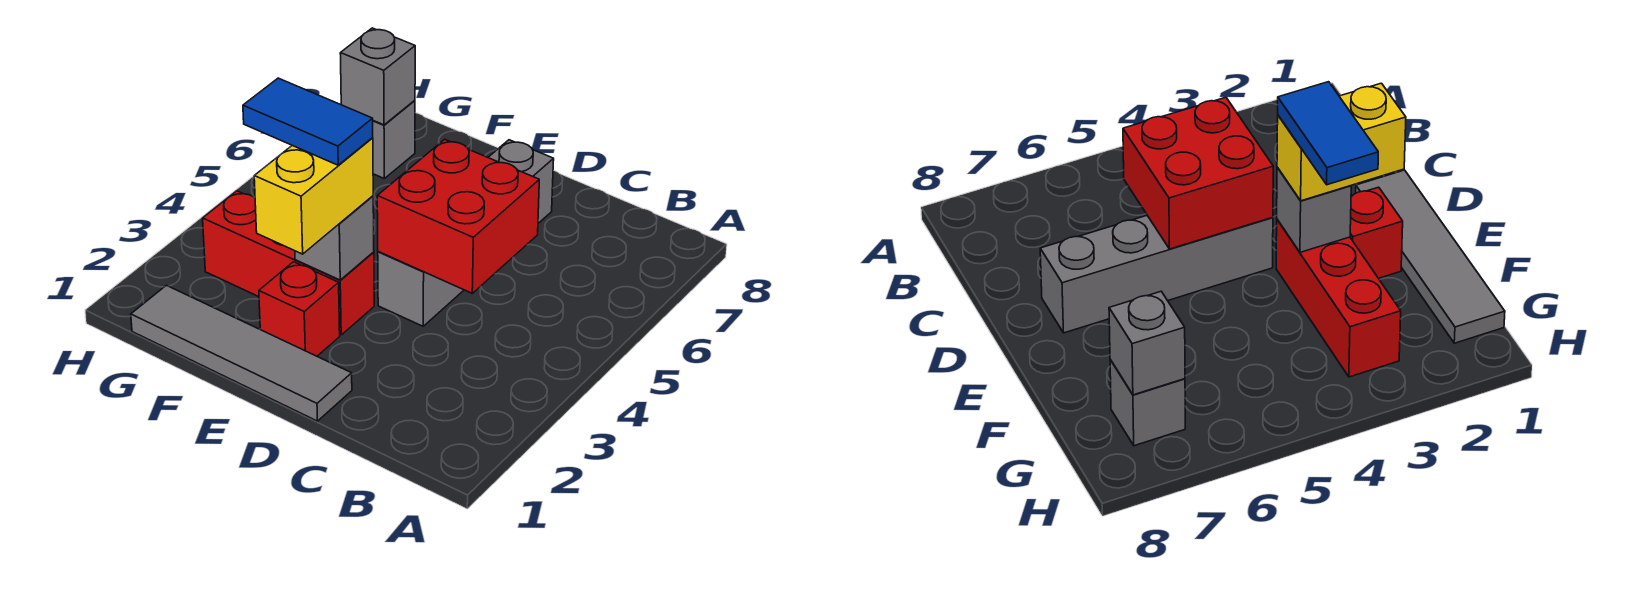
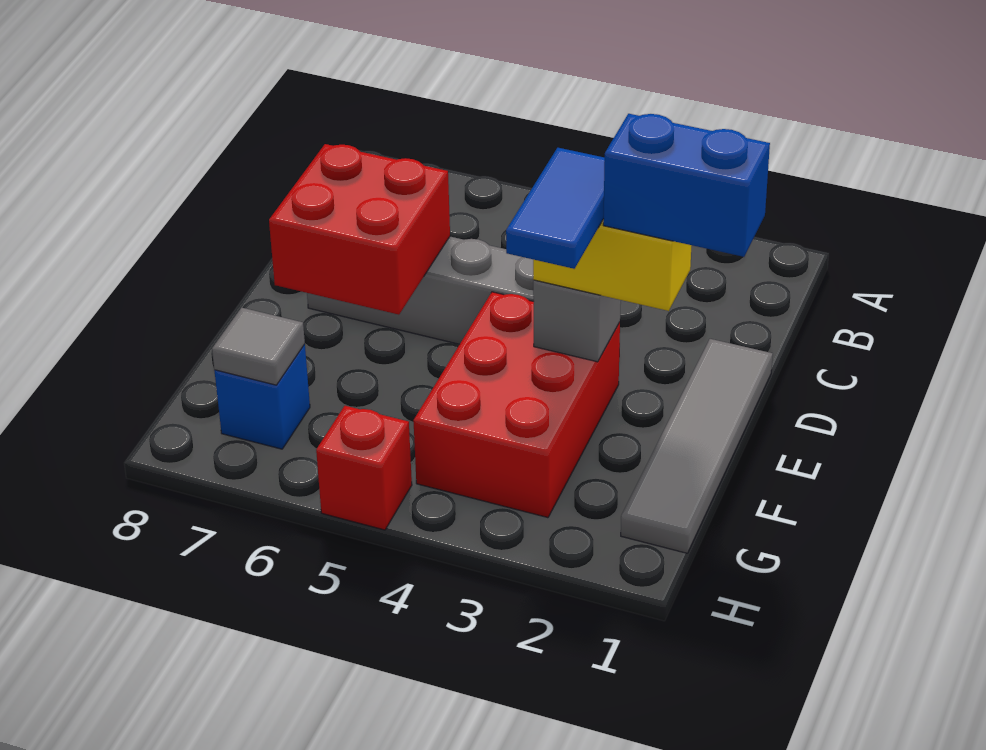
red 2x2 brick [377,139,539,293] -> red 2x2 brick moved to [269,144,450,315]
none -> blue 1x2 brick [603,114,770,257]
red 1x1 brick [259,262,340,356] -> red 1x1 brick moved to [316,406,412,530]
red 1x3 brick [203,191,374,335] -> red 2x3 brick [413,292,620,518]
grey 1x1 brick [373,100,415,178] -> blue 1x1 brick [215,344,310,449]
grey 1x1 brick [340,28,415,125] -> grey 1x1 tile [212,308,305,385]

